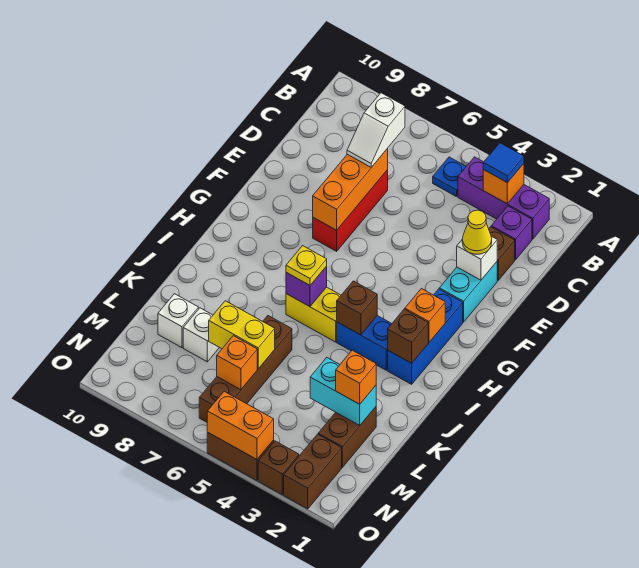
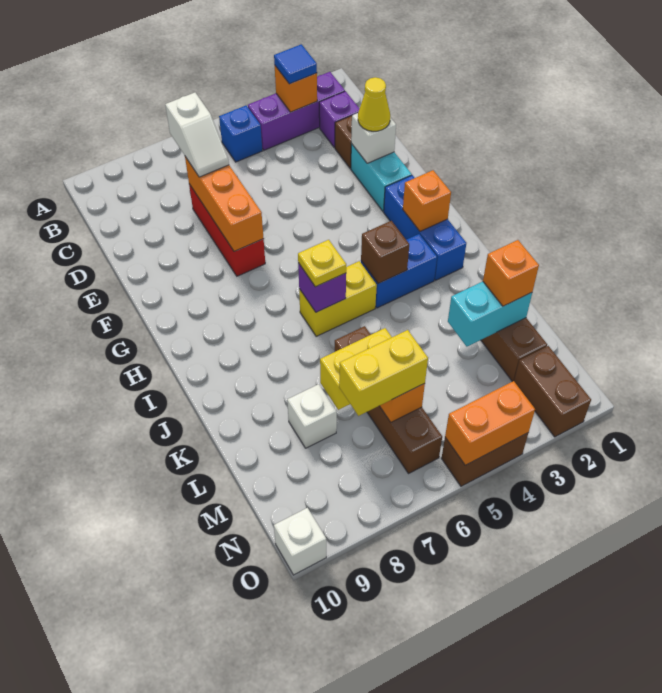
blue 1x1 plate [433,157,466,197] -> blue 1x1 brick [219,106,262,162]
brown 1x1 brick [388,309,428,363] -> none
white 1x1 brick [158,294,199,348] -> white 1x1 brick moved to [274,508,326,575]
none -> yellow 1x2 brick [339,330,428,416]
brown 1x1 brick [258,441,299,495] -> none

